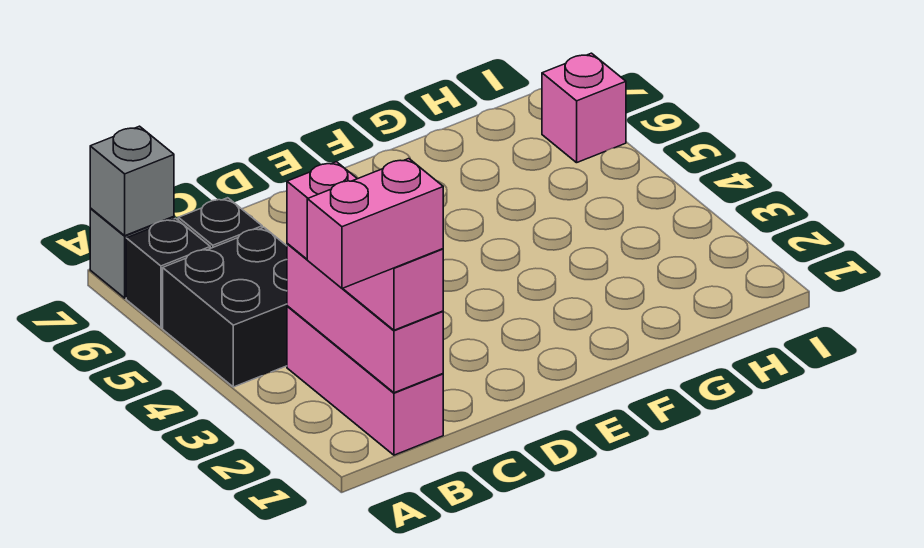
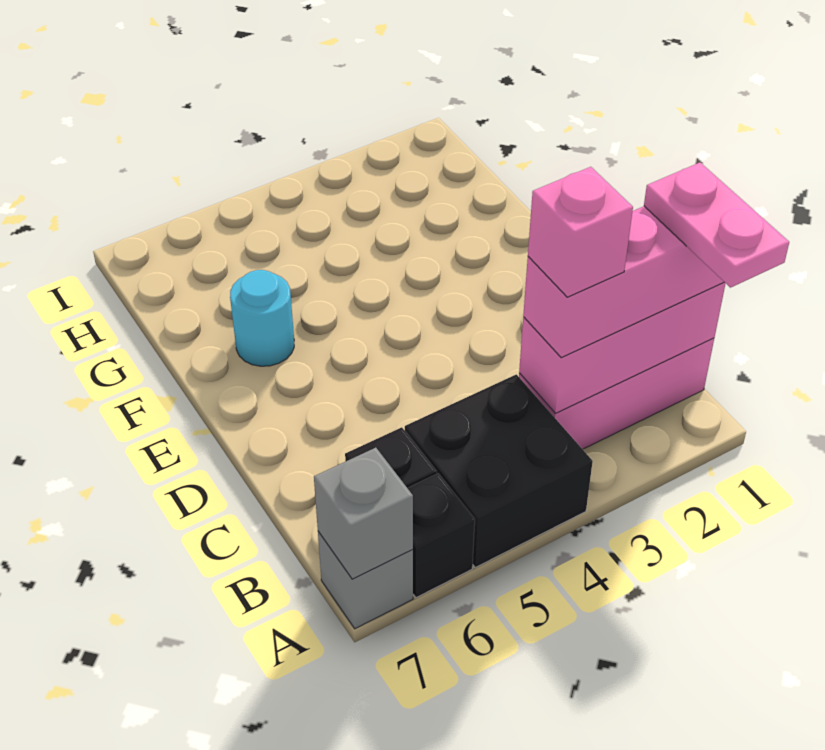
pink 1x2 brick [307,159,443,289] -> pink 1x2 plate [644,163,789,288]
none -> cyan 1x1 round brick [230,270,294,366]
pink 1x1 brick [542,53,626,163] -> pink 1x1 brick moved to [528,167,633,297]

